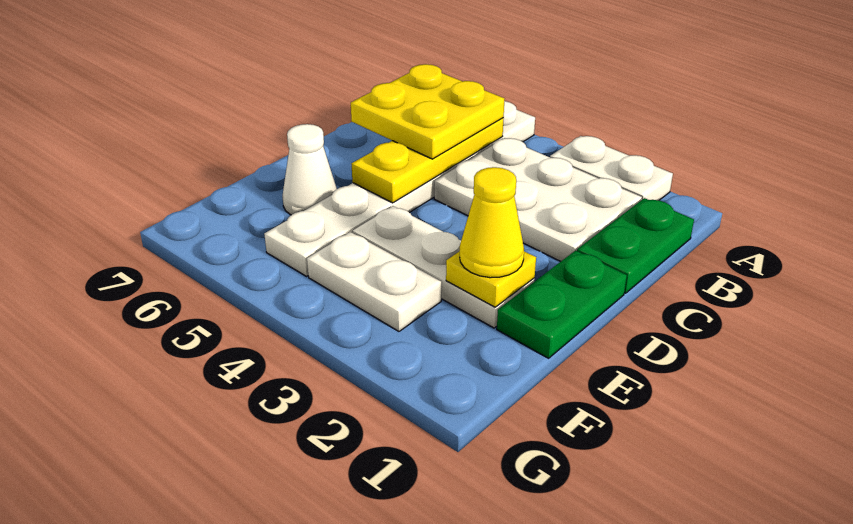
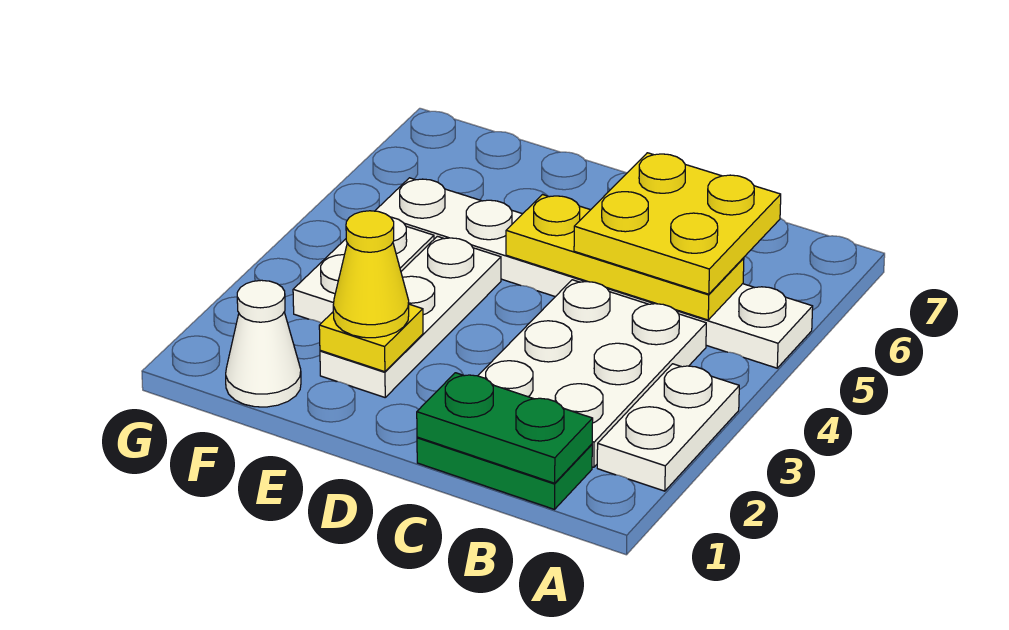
green 1x2 plate [497,251,627,358] -> green 1x2 plate moved to [417,373,593,483]
white 1x1 cone [283,124,337,215] -> white 1x1 cone moved to [226,280,301,407]

